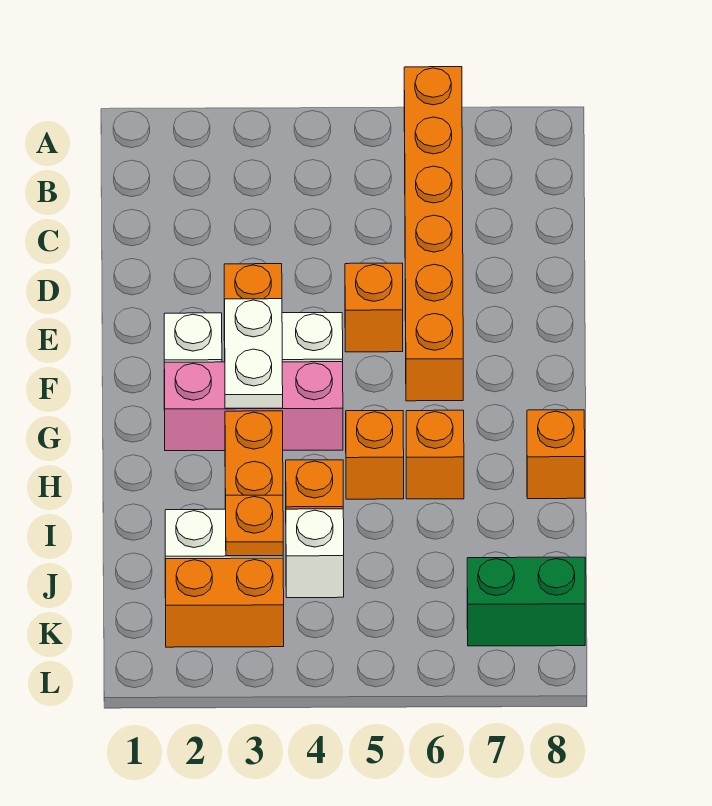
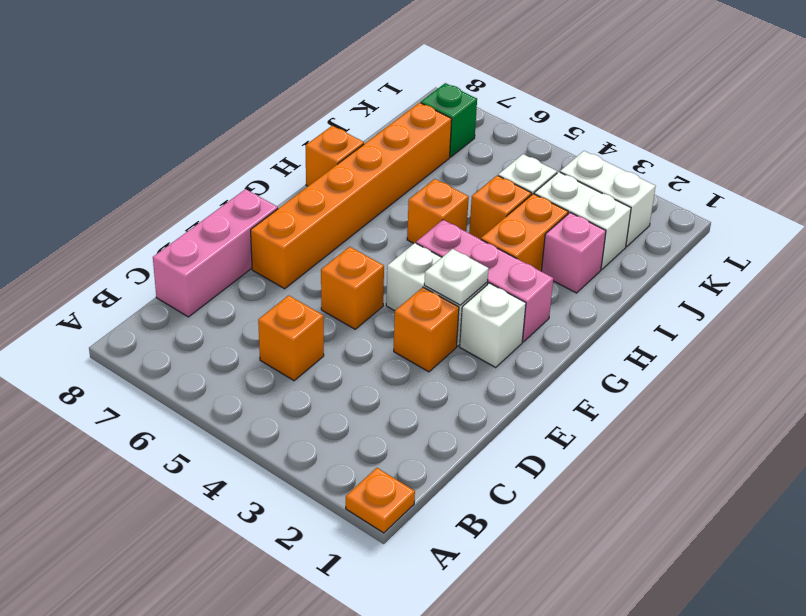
orange 1x6 brick [404,67,463,401] -> orange 1x6 brick moved to [251,103,452,289]
none -> pink 1x3 brick [153,189,278,317]
white 1x2 plate [224,299,283,408] -> white 1x1 plate [424,249,489,305]
orange 1x1 brick [406,410,464,499] -> orange 1x1 brick moved to [258,295,324,381]
none -> pink 1x1 brick [541,212,606,293]
orange 1x1 plate [226,495,283,556] -> orange 1x1 plate moved to [346,468,415,533]
orange 1x2 brick [166,558,284,647] -> white 1x2 brick [560,151,656,247]
green 1x2 brick [467,557,585,646] -> green 1x1 brick [421,83,477,157]

